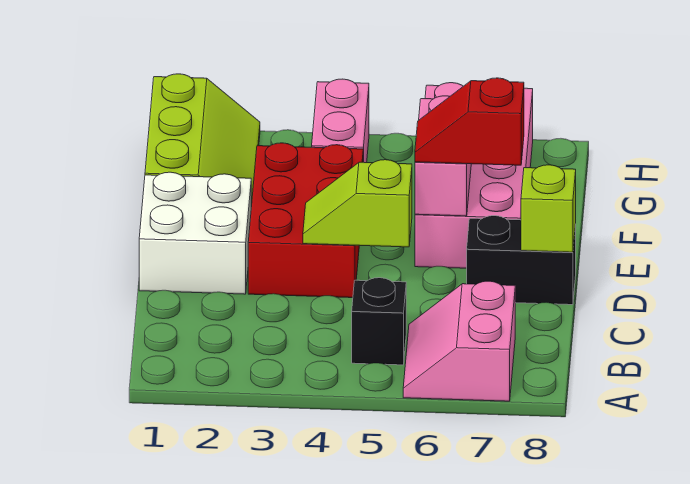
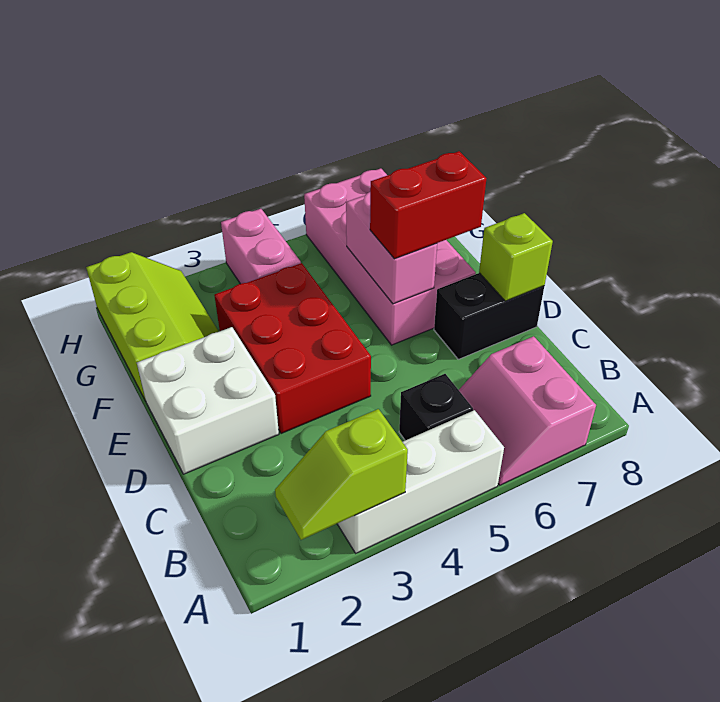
none -> white 1x3 brick [337,410,504,553]
lime 1x2 slope [303,160,412,247] -> lime 1x2 slope moved to [275,409,408,540]
red 1x2 slope [415,78,524,165] -> red 1x2 brick [370,151,487,259]

